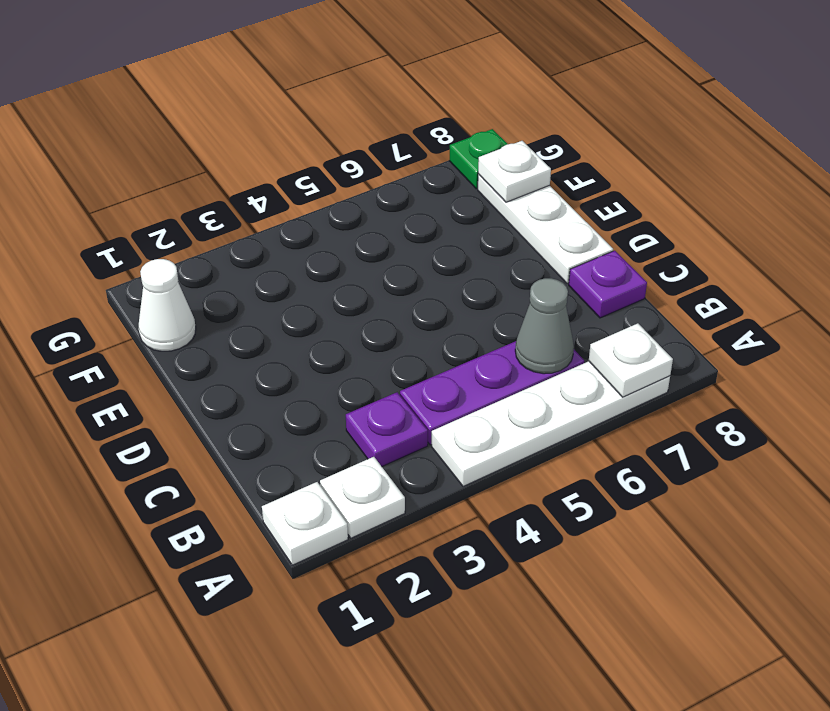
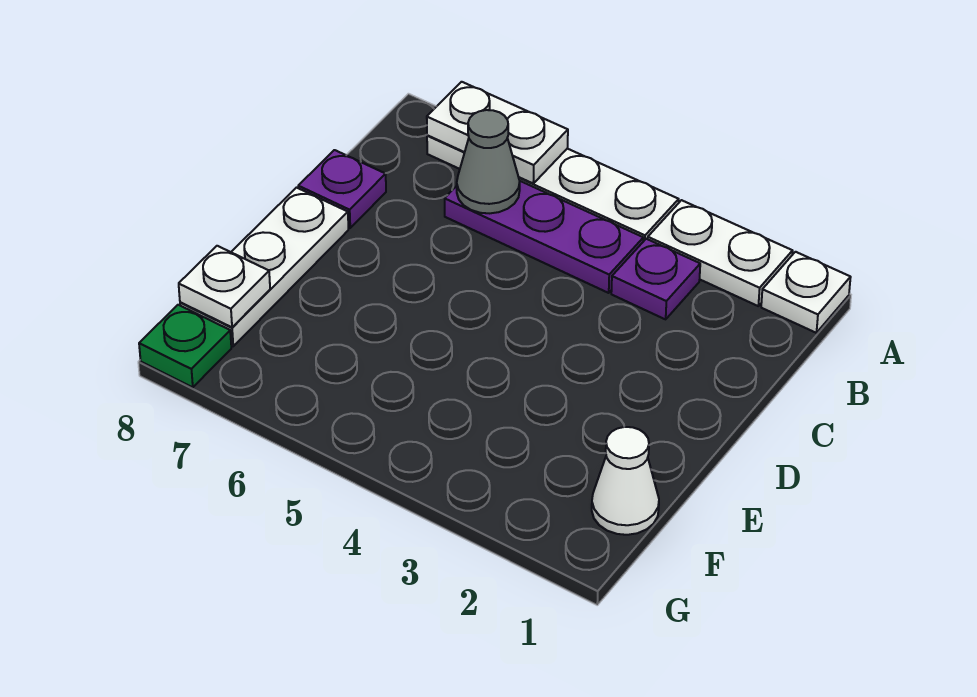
white 1x1 plate [320,457,405,538] -> white 1x2 plate [648,200,793,306]
white 1x1 plate [589,323,673,397] -> white 1x2 plate [427,82,568,183]

